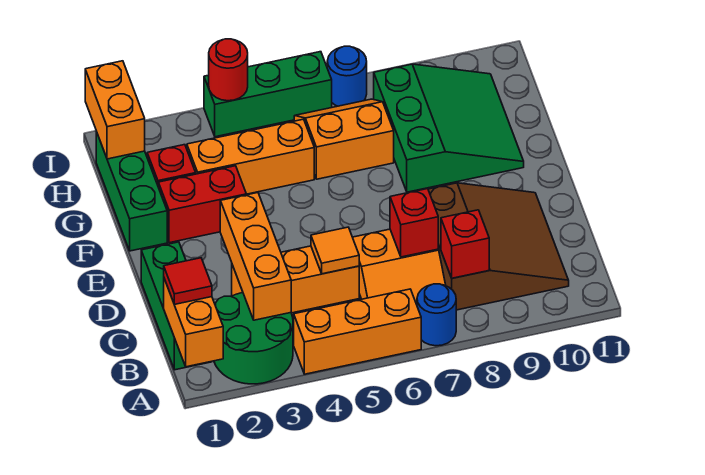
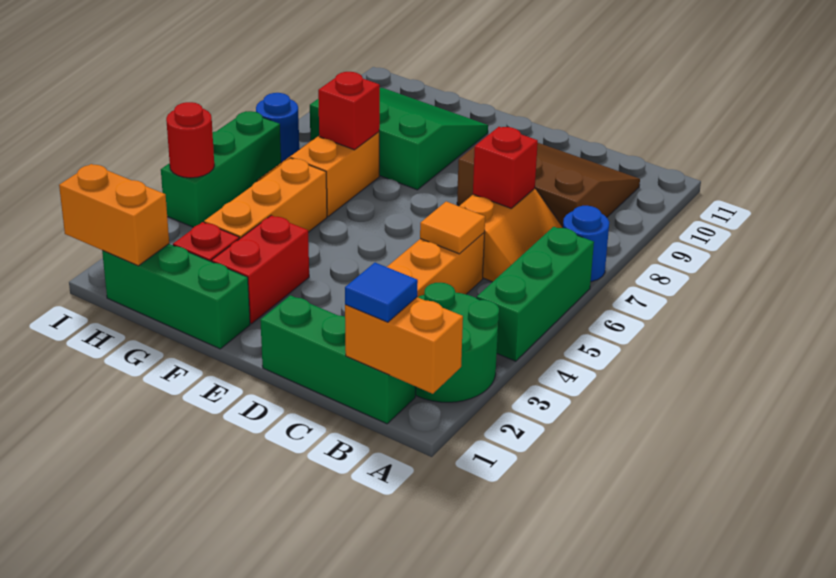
orange 1x3 brick [294,289,421,374] -> green 1x3 brick [477,227,594,361]
red 1x1 tile [164,258,212,304] -> blue 1x1 tile [345,263,418,322]
orange 1x3 brick [220,193,291,320] -> none
red 1x1 brick [441,210,489,278] -> red 1x1 brick moved to [318,72,380,150]

